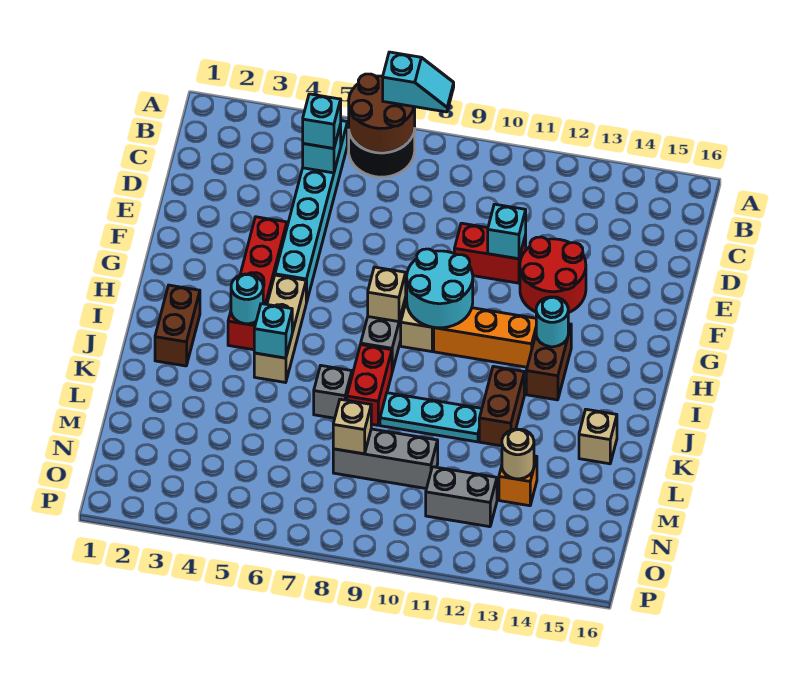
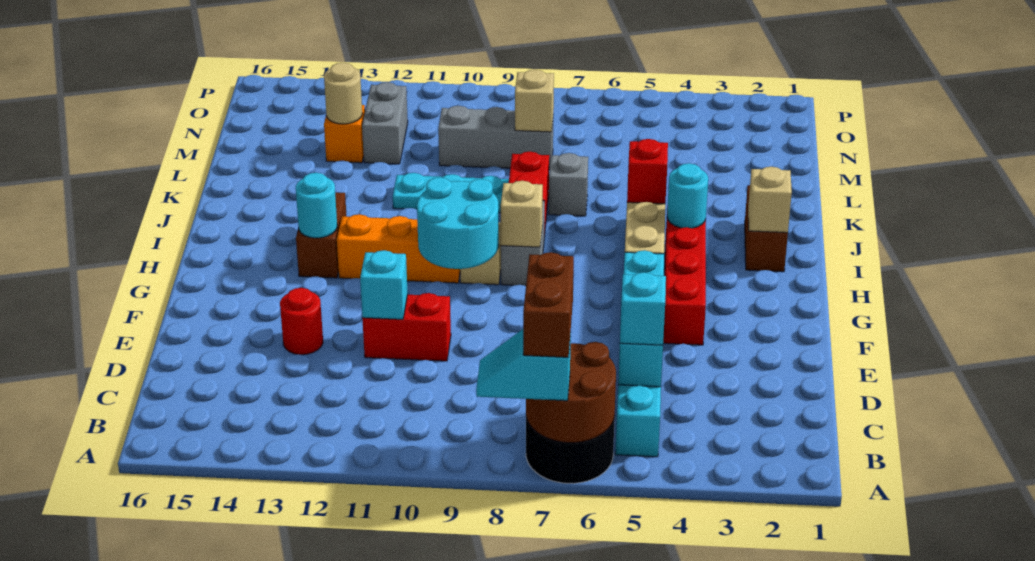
red 2x2 round brick [520,237,586,313] -> red 1x1 round brick [280,288,323,355]
cyan 1x1 brick [254,304,292,358] -> red 1x1 brick [627,139,668,204]
brown 1x2 brick [479,366,524,446] -> brown 1x2 brick moved to [523,252,574,357]
tan 1x1 brick [579,409,617,464] -> tan 1x1 brick moved to [748,167,792,233]
grey 1x2 brick [426,467,497,527] -> grey 1x2 brick turned to [362,82,408,164]

